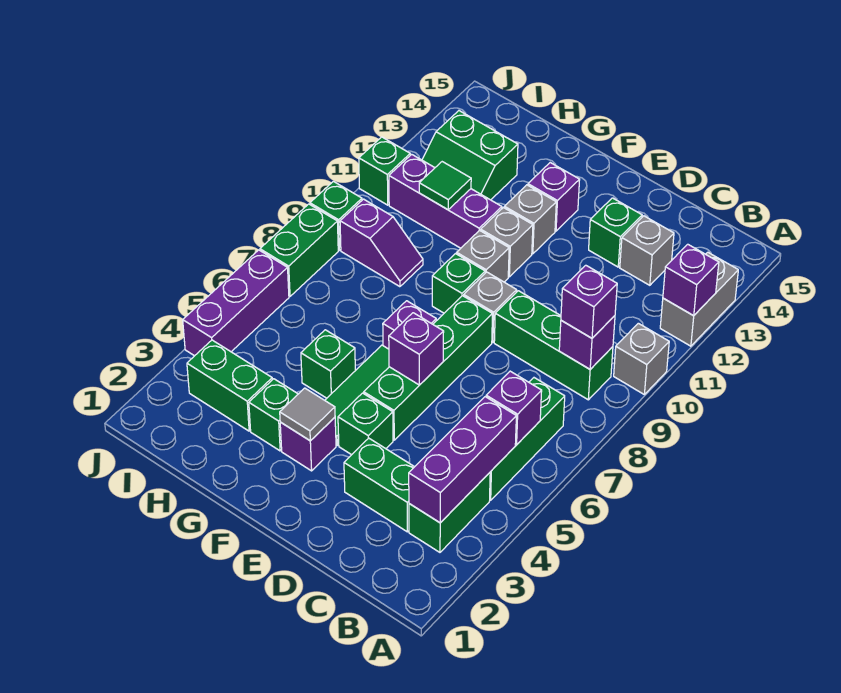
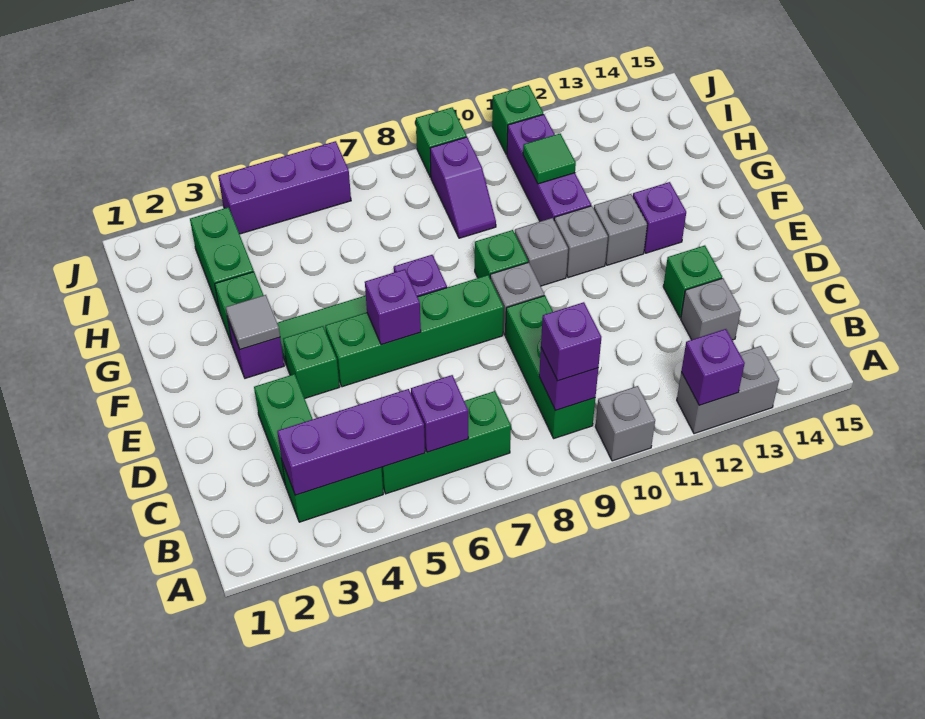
green 1x1 brick [301,330,355,398] -> none
green 2x2 slope [422,111,518,200] -> none
green 1x2 brick [260,204,338,296] -> none

